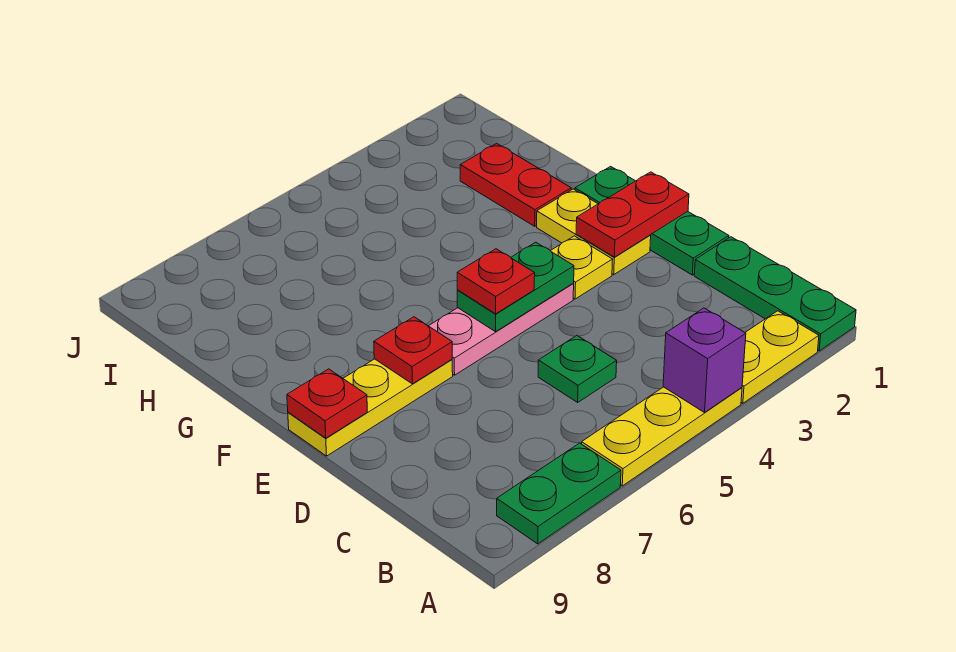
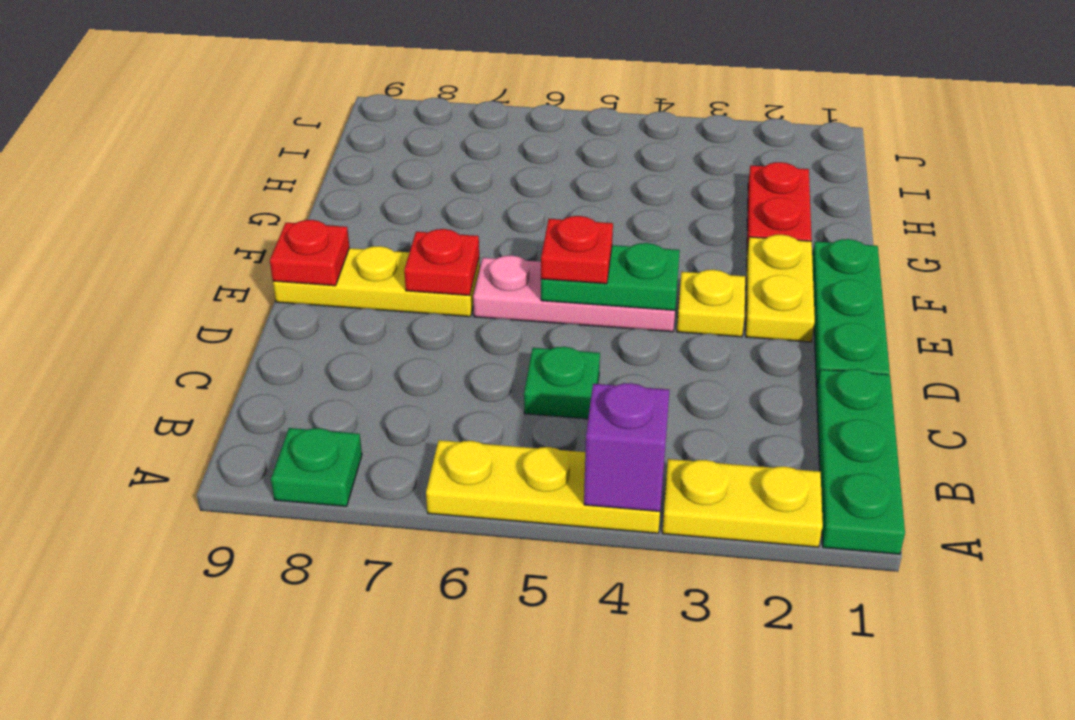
green 1x2 plate [497,443,621,544] -> green 1x1 plate [271,428,362,506]
red 1x2 plate [576,172,689,257] -> none

